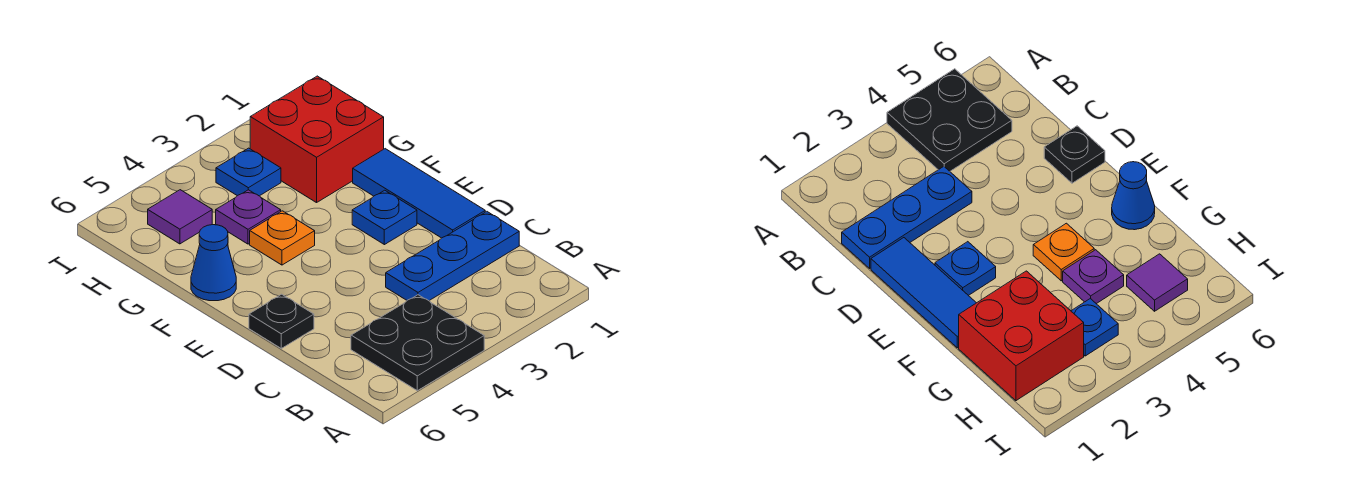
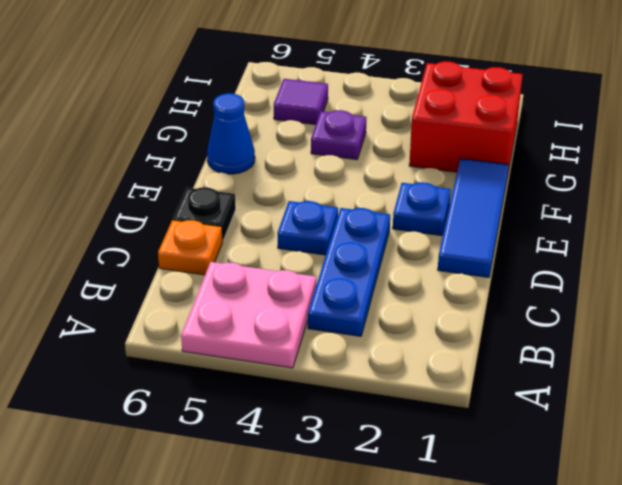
black 2x2 plate [351,295,484,391] -> pink 2x2 plate [181,262,316,368]
blue 1x3 plate [386,212,519,301] -> blue 1x3 plate turned to [308,208,390,336]
orange 1x1 plate [250,211,315,265] -> orange 1x1 plate moved to [158,220,223,275]
blue 1x1 plate [216,148,281,196] -> blue 1x1 plate moved to [277,201,338,255]

